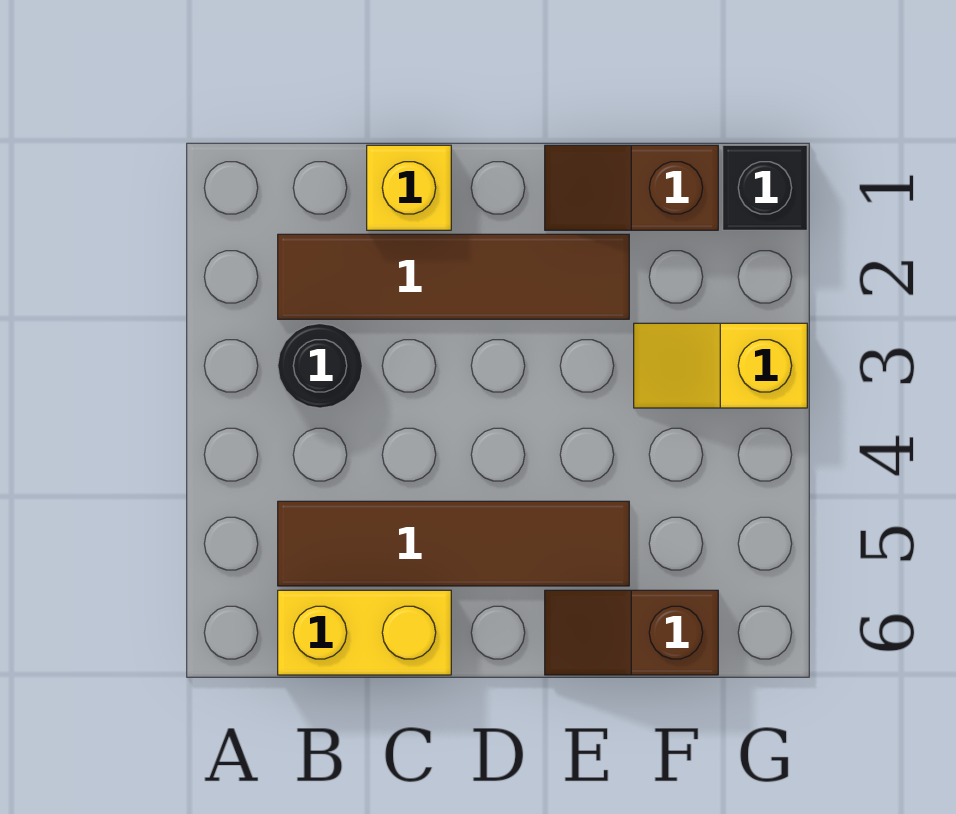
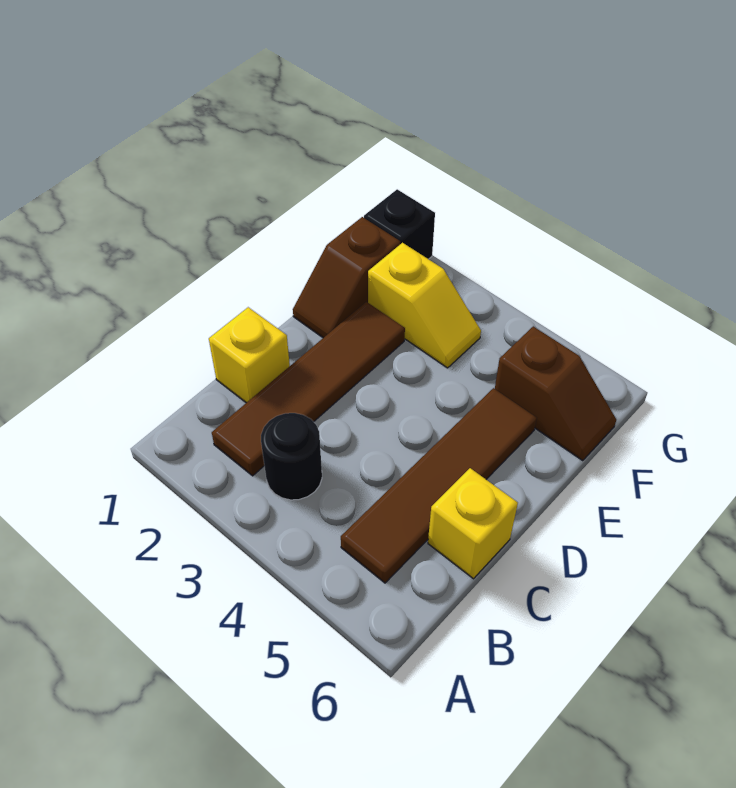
yellow 1x2 brick [278,590,451,675] -> yellow 1x1 brick [428,468,518,579]
brown 1x2 slope [545,590,718,675] -> brown 1x2 slope turned to [495,326,616,461]
yellow 1x2 slope [634,323,807,408] -> yellow 1x2 slope turned to [368,243,481,368]

